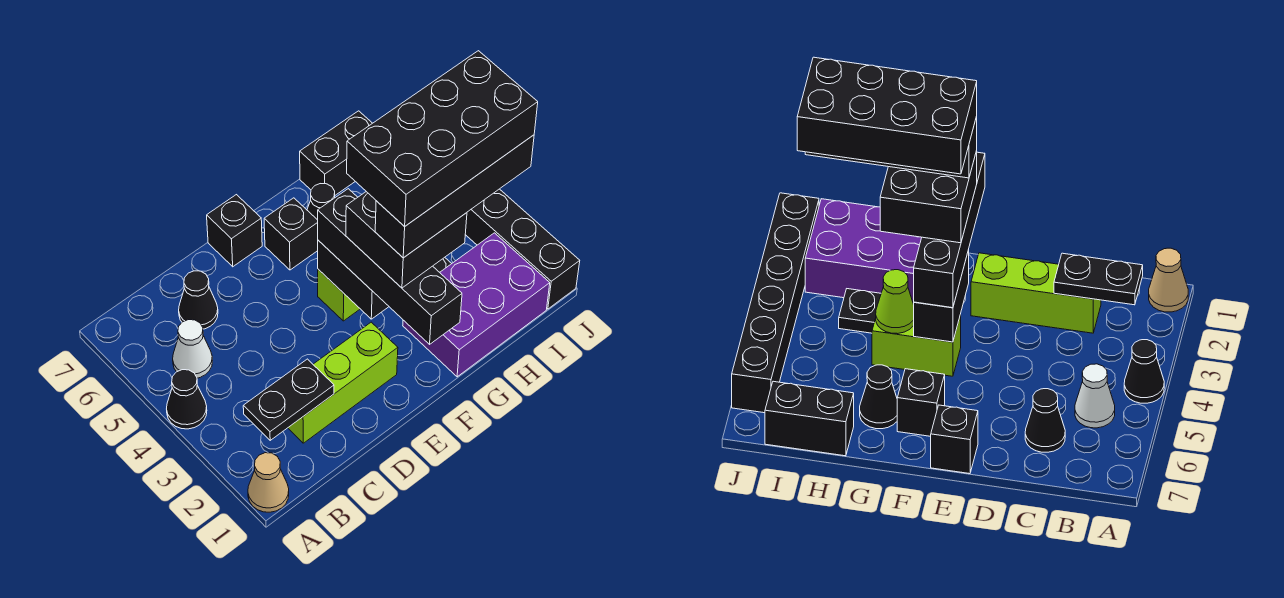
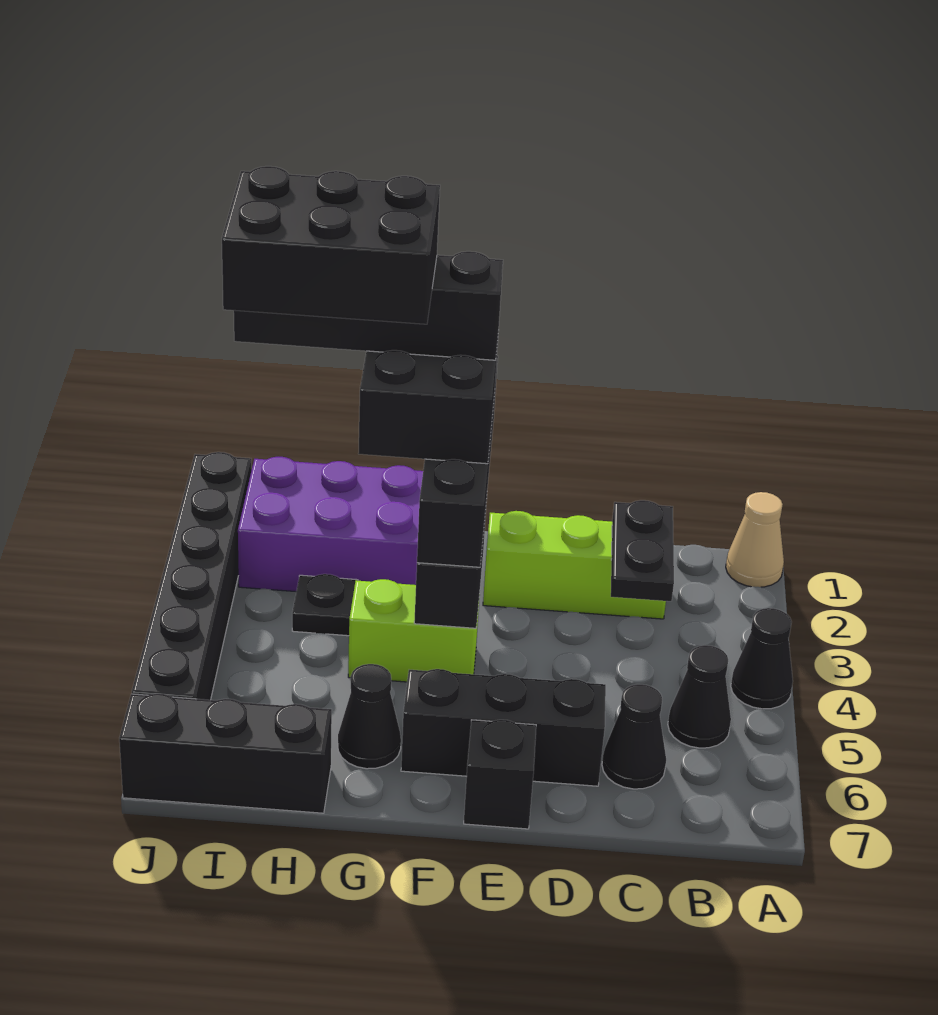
black 1x2 plate [243,359,334,440] -> black 1x2 plate turned to [611,500,674,601]
white 1x1 cone [173,320,212,378] -> black 1x1 cone [668,645,731,748]
black 2x4 brick [347,51,538,226] -> black 2x3 brick [222,166,440,324]
black 1x1 brick [264,198,318,270] -> black 1x3 brick [401,669,606,786]
lime 1x1 cone [876,270,914,334] -> none
black 1x2 brick [300,111,372,195] -> black 1x3 brick [119,694,332,813]

